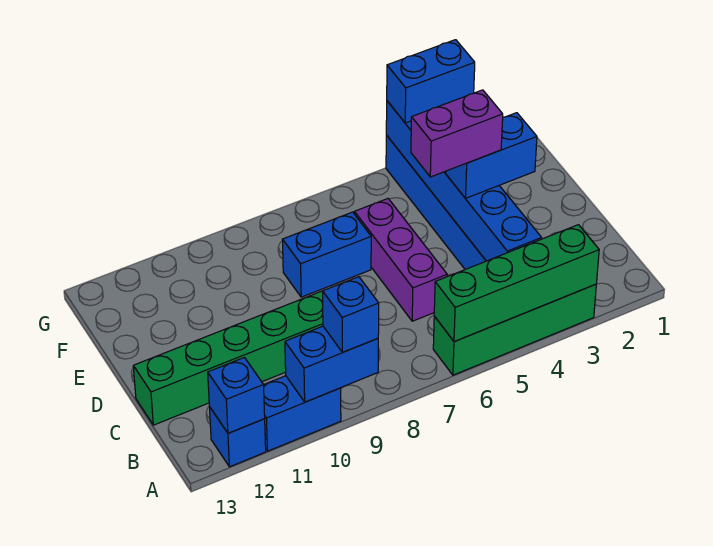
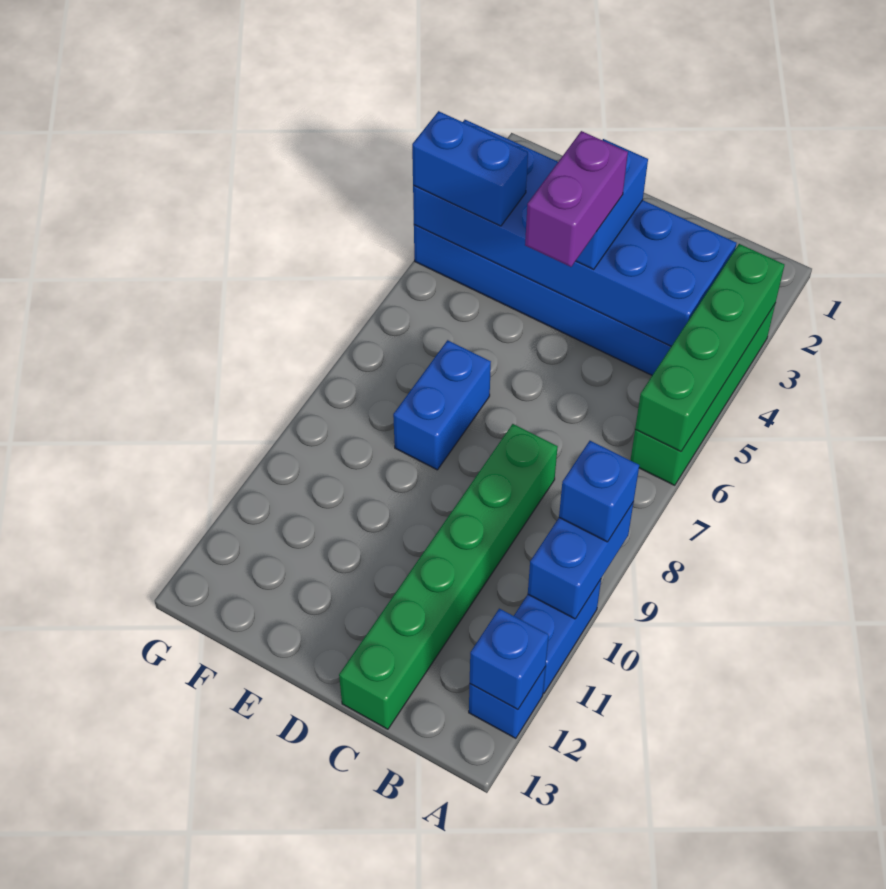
blue 1x6 brick [386,101,542,261] -> blue 2x6 brick [413,120,736,346]
purple 1x3 brick [354,199,447,321] -> none
blue 1x2 brick [387,40,475,123] -> blue 1x2 brick turned to [412,111,528,226]

